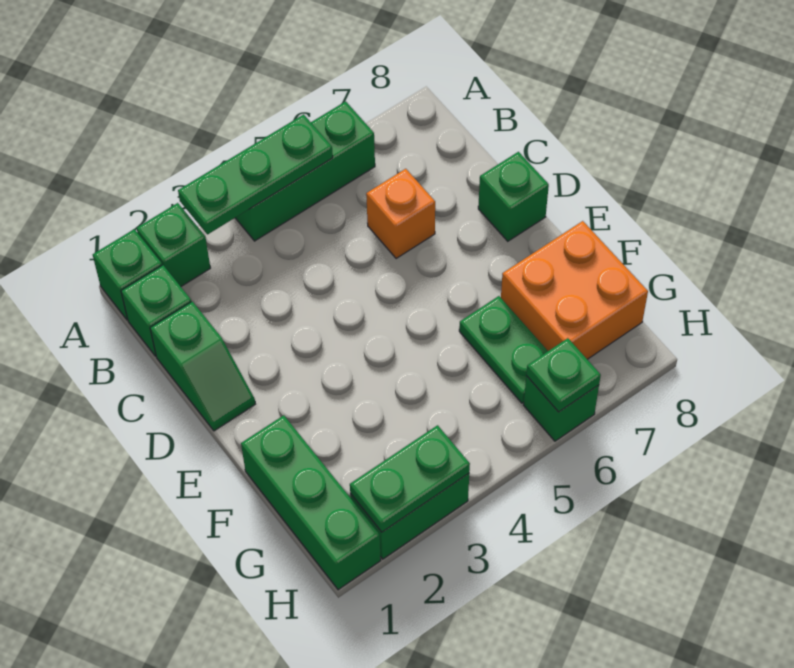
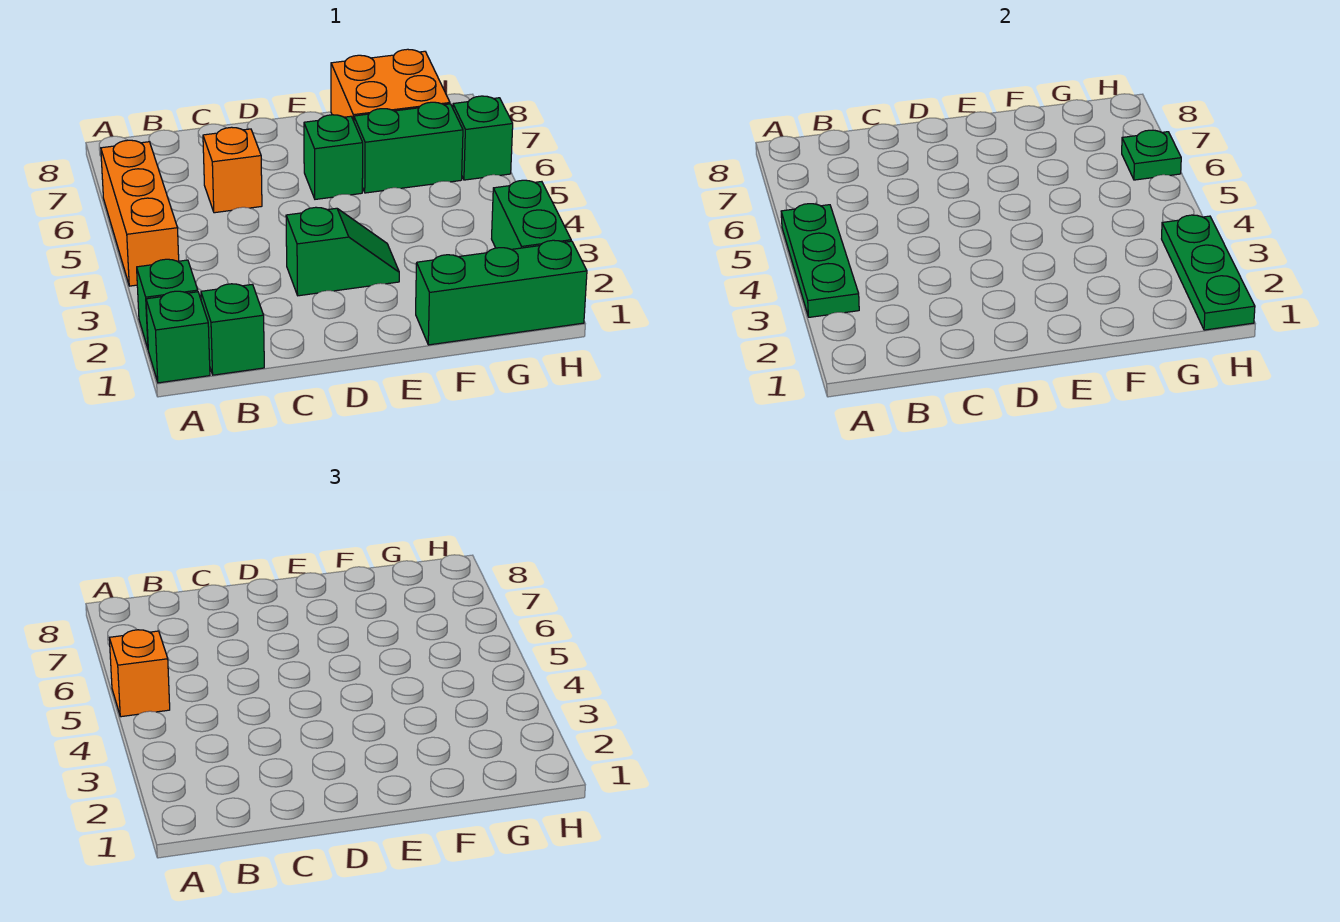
green 1x3 brick [236,101,375,241] -> orange 1x3 brick [101,140,179,286]
none -> orange 1x1 brick [109,630,170,717]
green 1x2 slope [150,301,255,431] -> green 1x2 slope moved to [286,207,399,296]
green 1x1 brick [478,152,549,241] -> green 1x1 brick moved to [304,115,363,199]
green 1x2 plate [459,296,548,403] -> green 1x2 brick [354,102,463,193]
green 1x2 plate [350,425,470,532] -> green 1x3 plate [1162,215,1255,330]

